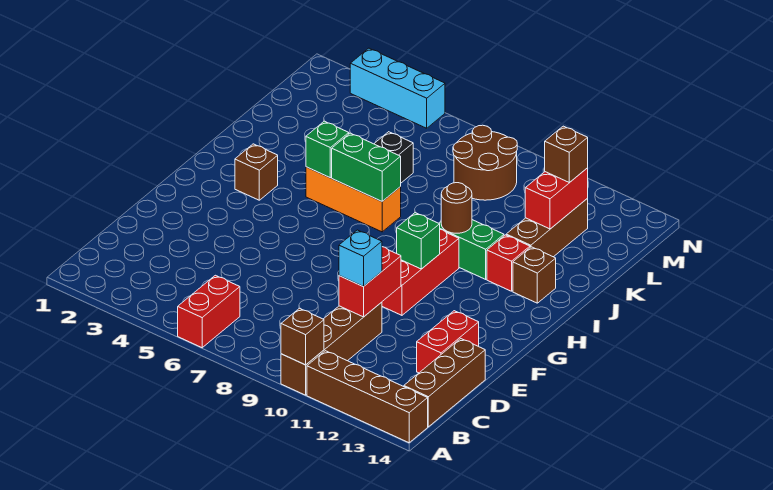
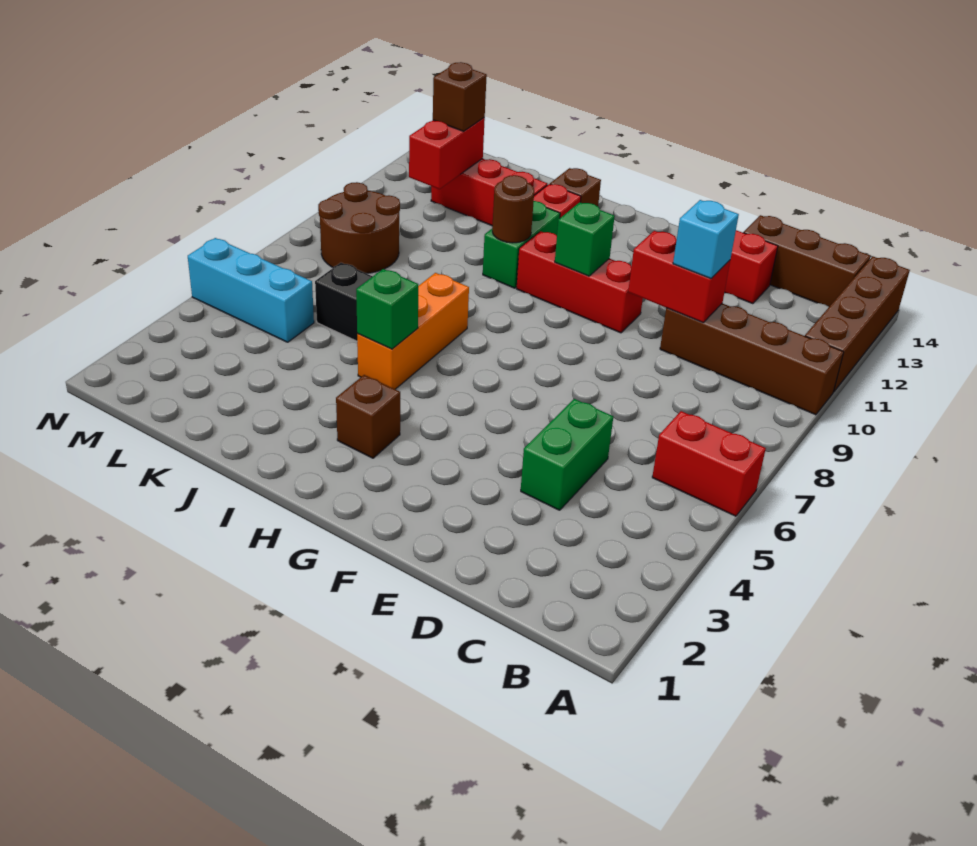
brown 1x1 brick [281,308,324,365] -> none
green 1x2 brick [332,133,401,201] -> green 1x2 brick moved to [521,399,613,510]
brown 1x3 brick [506,199,588,257] -> red 1x3 brick [431,159,547,226]
red 1x2 brick [525,168,588,229] -> red 1x2 brick turned to [409,118,485,189]
cyan 1x3 brick [350,48,445,128] -> cyan 1x3 brick turned to [188,238,314,342]

